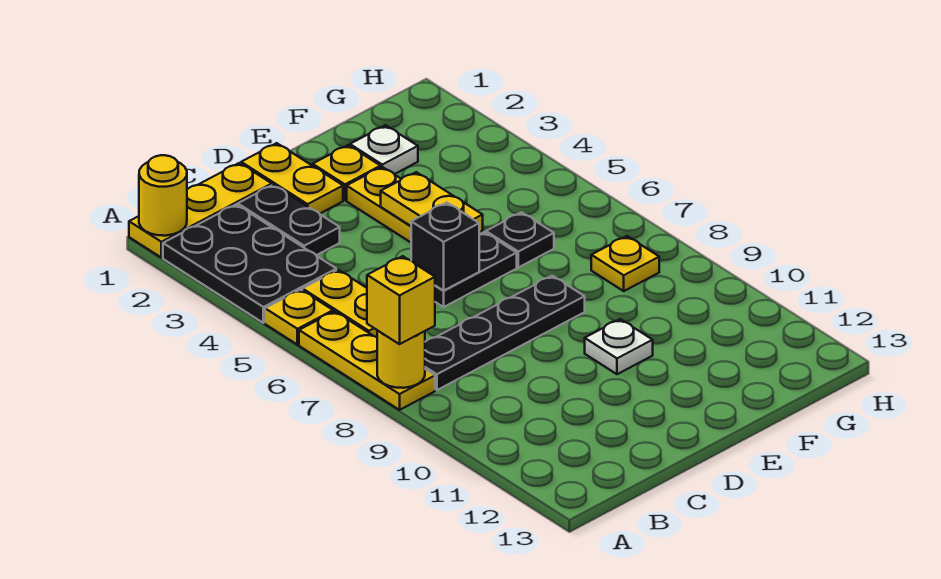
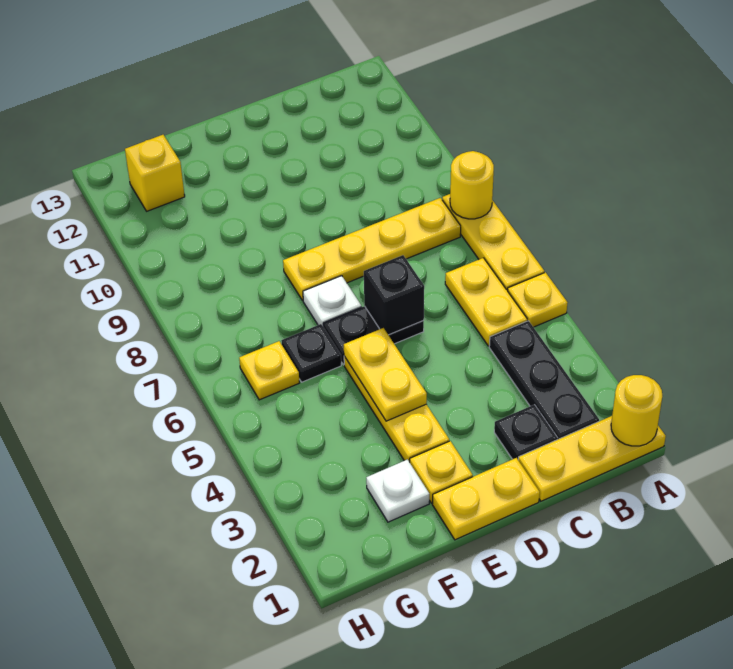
black 2x3 plate [163,205,336,323] -> black 1x3 plate [489,321,599,440]
yellow 1x1 brick [367,256,435,344] -> yellow 1x1 brick moved to [125,135,185,211]
black 1x4 plate [425,276,585,390] -> yellow 1x4 plate [283,198,461,300]
black 1x2 plate [238,185,340,255] -> black 1x1 plate [494,405,557,459]
yellow 1x2 plate [241,143,343,214] -> yellow 1x2 plate turned to [432,458,540,540]
white 1x1 plate [585,319,653,374] -> white 1x1 plate moved to [303,276,362,326]
yellow 1x1 plate [591,236,659,291] -> yellow 1x1 plate moved to [239,341,299,400]

